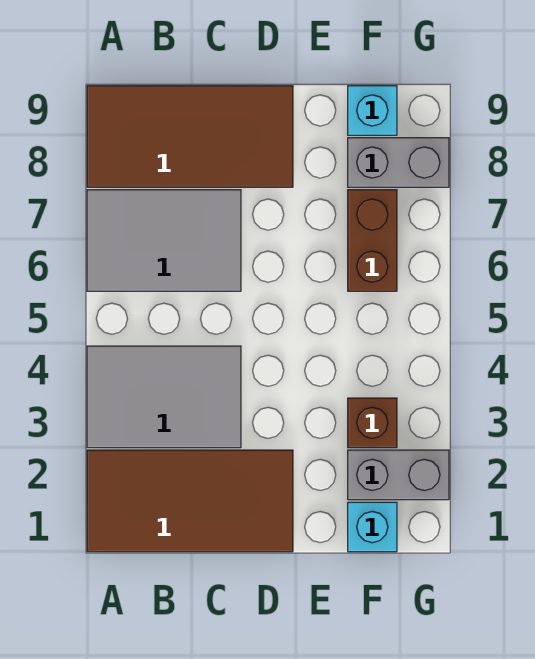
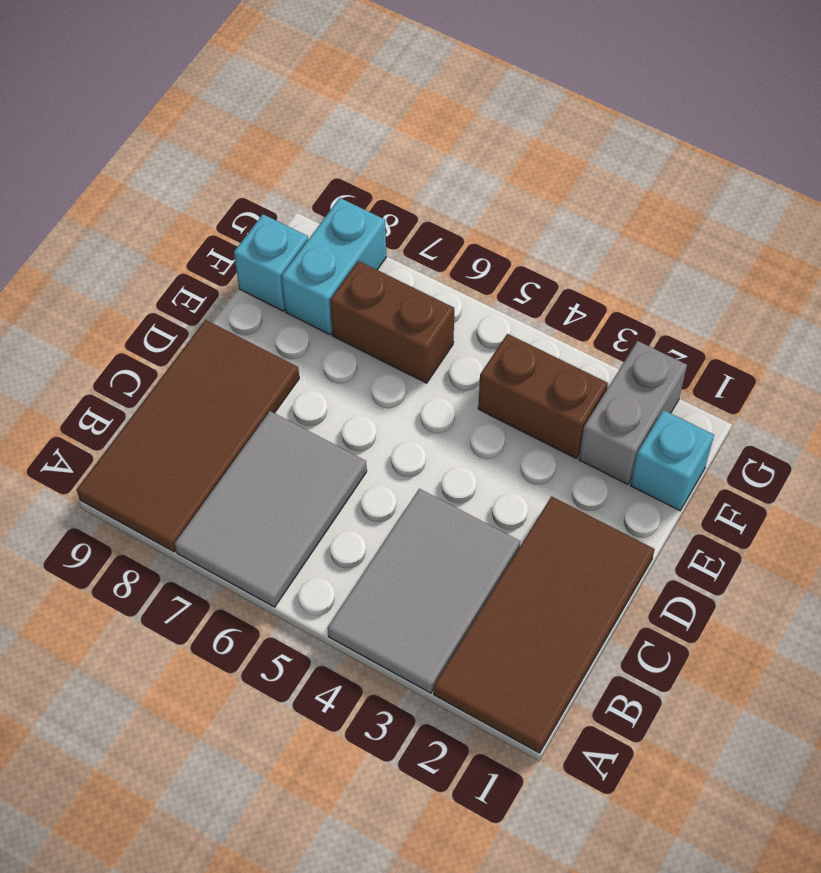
brown 1x1 brick [348,398,397,448] -> brown 1x2 brick [478,334,608,458]
grey 1x2 brick [348,138,449,187] -> cyan 1x2 brick [282,198,386,335]

